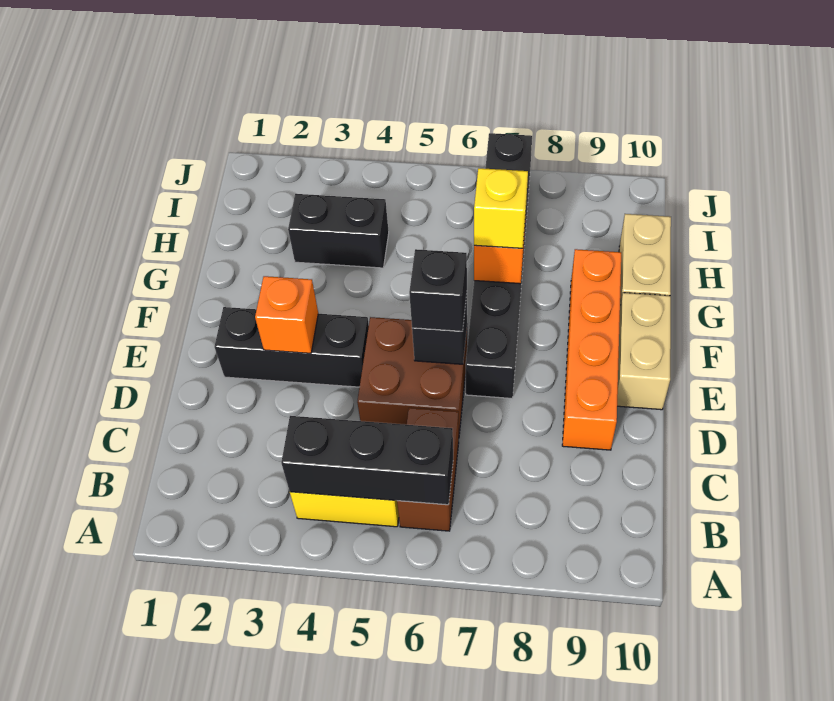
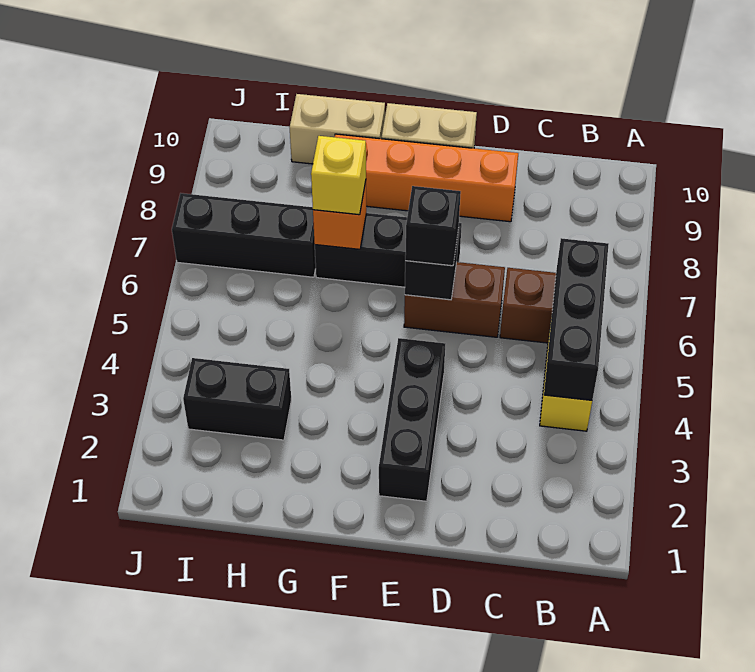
brown 2x2 brick [357,317,467,434] -> brown 1x2 brick [404,262,505,337]
orange 1x1 brick [255,276,318,353] -> none
black 1x2 brick [288,194,389,268] -> black 1x2 brick turned to [183,358,291,440]

